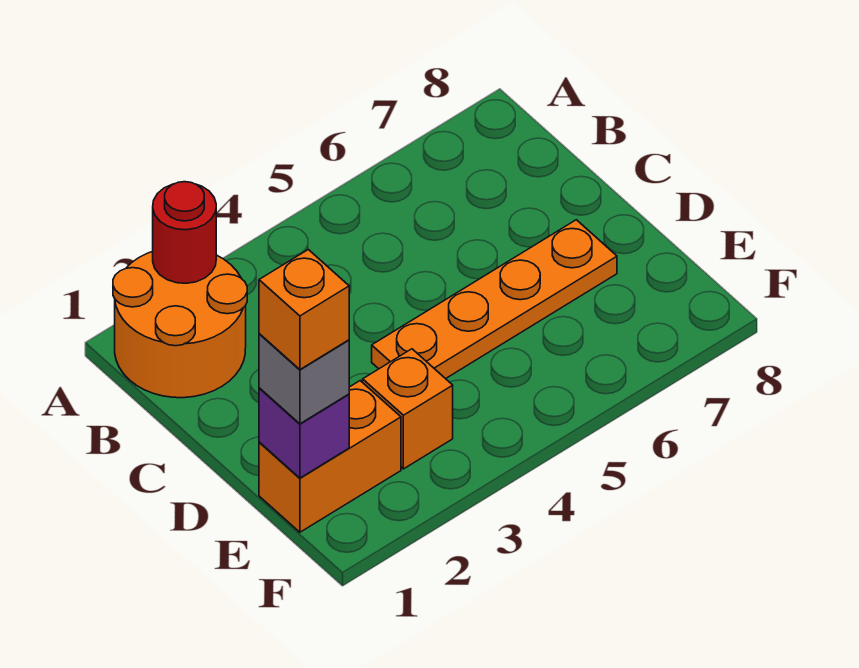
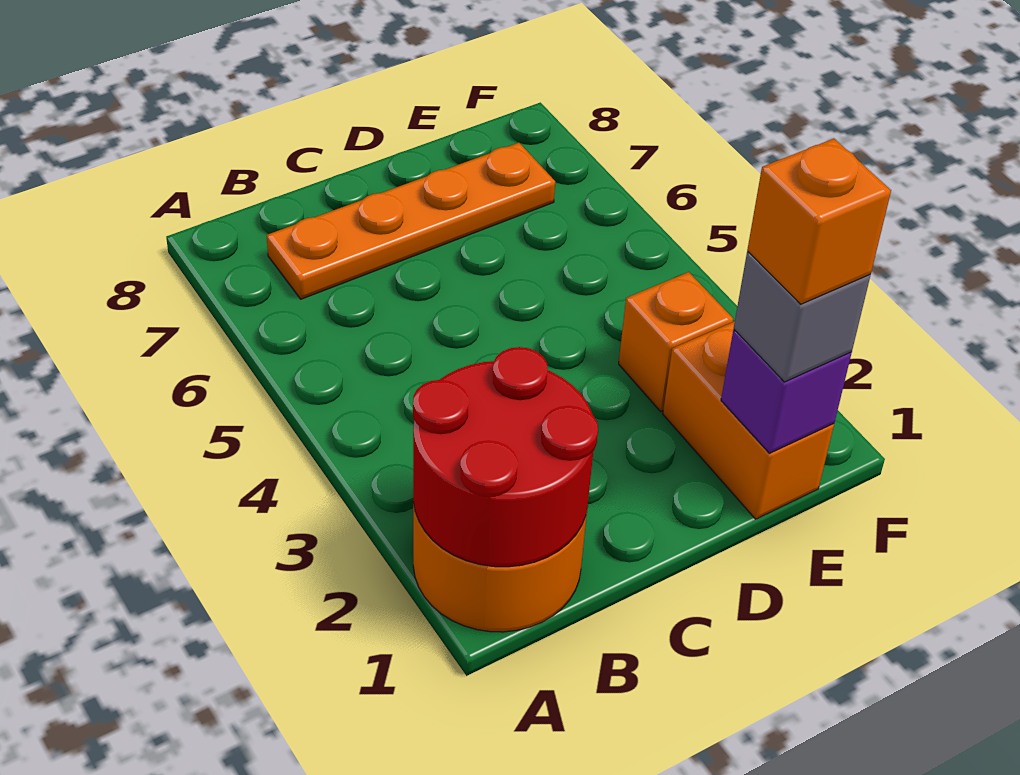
red 1x1 round brick [153,182,216,283] -> red 2x2 round brick [413,347,598,567]
orange 1x4 plate [372,220,617,379] -> orange 1x4 plate turned to [267,143,555,299]

